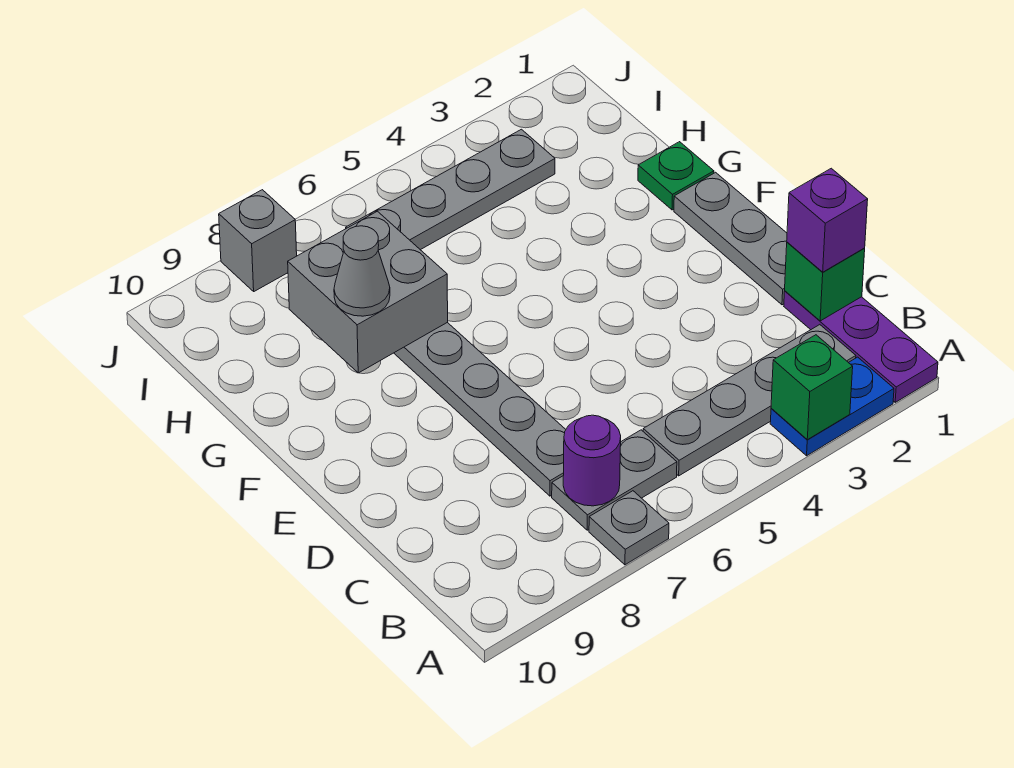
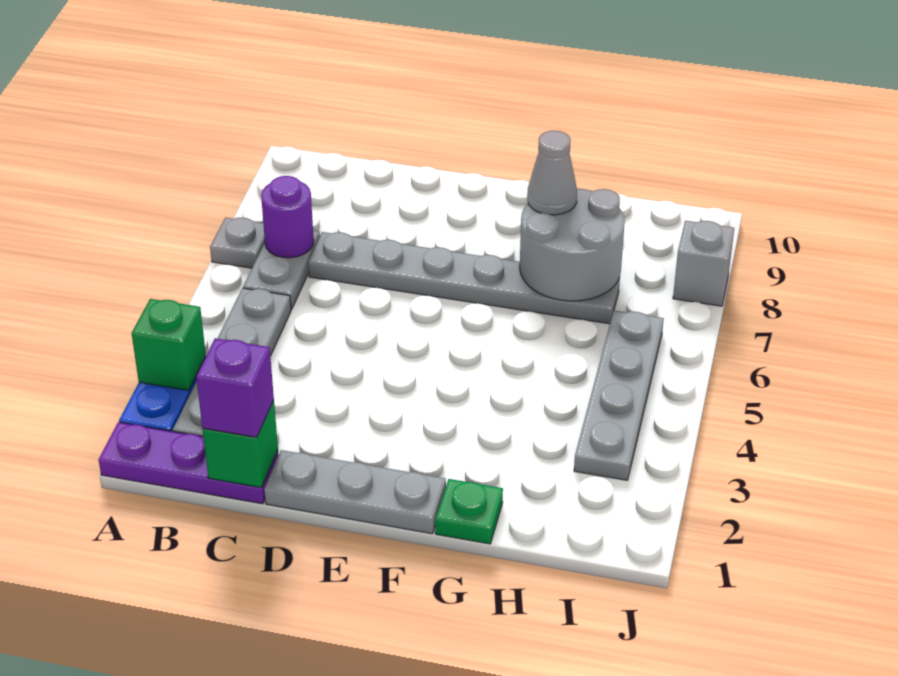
grey 2x2 brick [288,211,448,373] -> grey 2x2 round brick [520,189,625,301]

